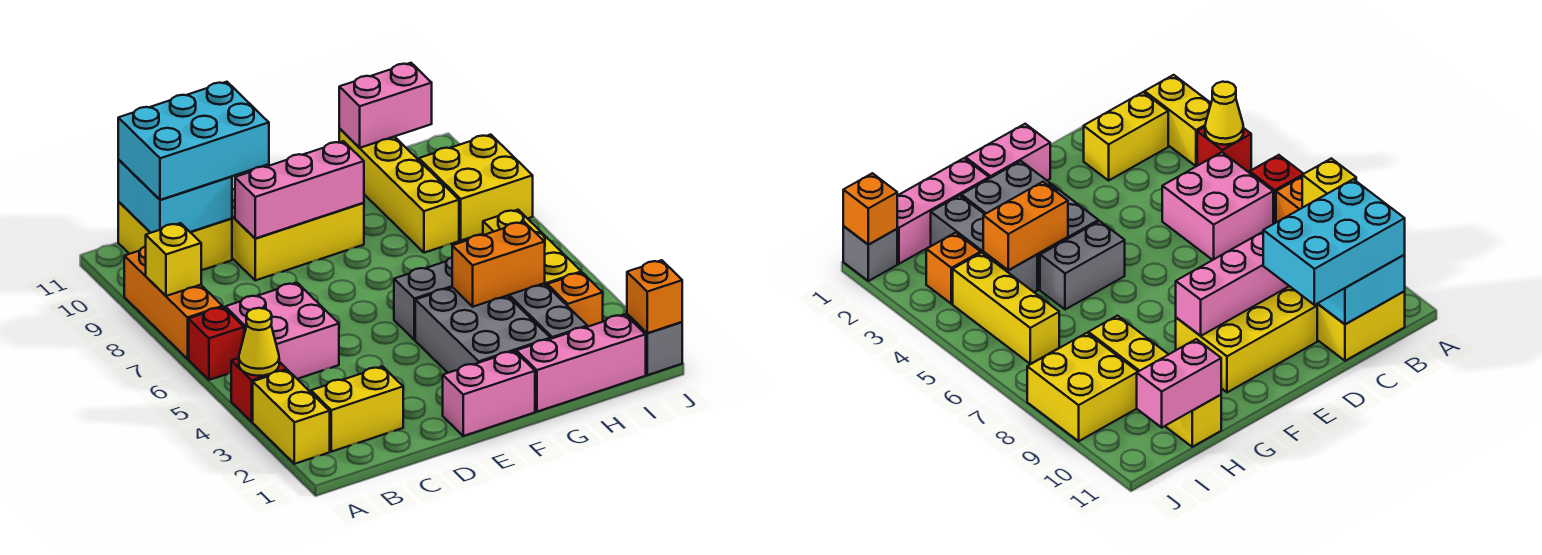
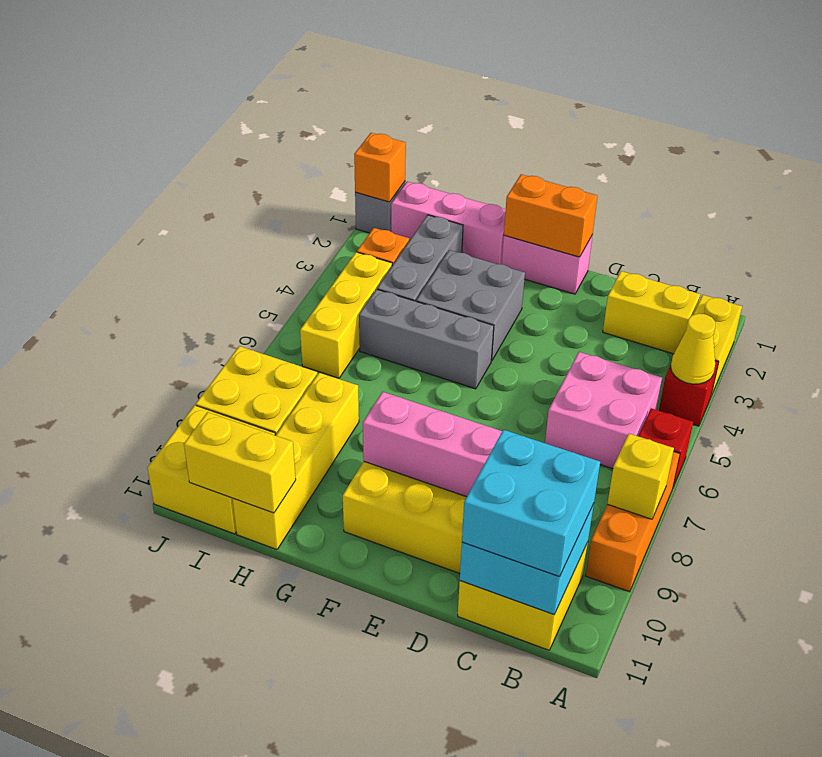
cyan 2x3 brick [118,82,269,200] -> cyan 2x2 brick [462,430,600,577]
grey 2x3 brick [415,287,551,373] -> grey 2x2 brick [416,250,525,361]
grey 1x2 brick [394,257,452,340] -> grey 1x3 brick [359,289,494,389]
orange 1x2 brick [452,222,545,307] -> orange 1x2 brick moved to [504,174,598,257]
pink 1x2 brick [339,63,432,148] -> yellow 1x2 brick [184,412,296,513]
none -> yellow 2x2 brick [148,405,275,534]

